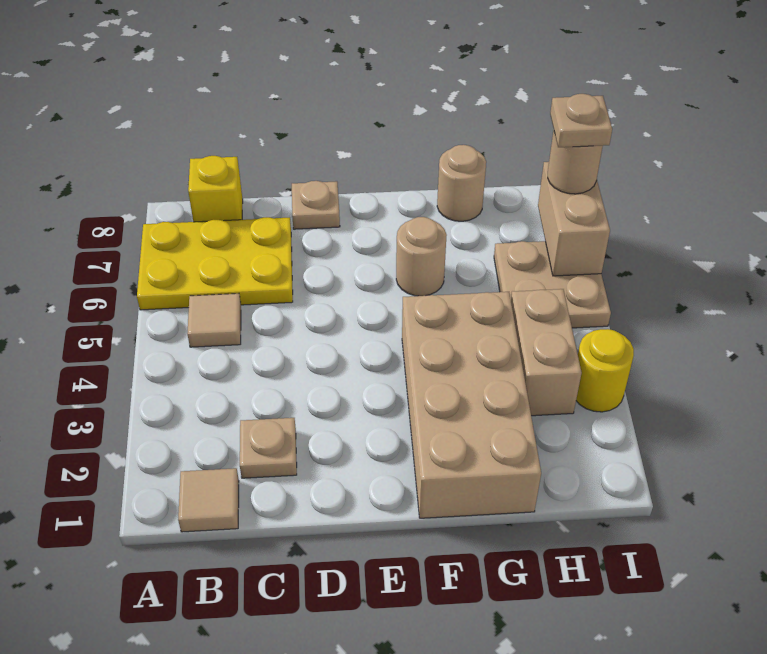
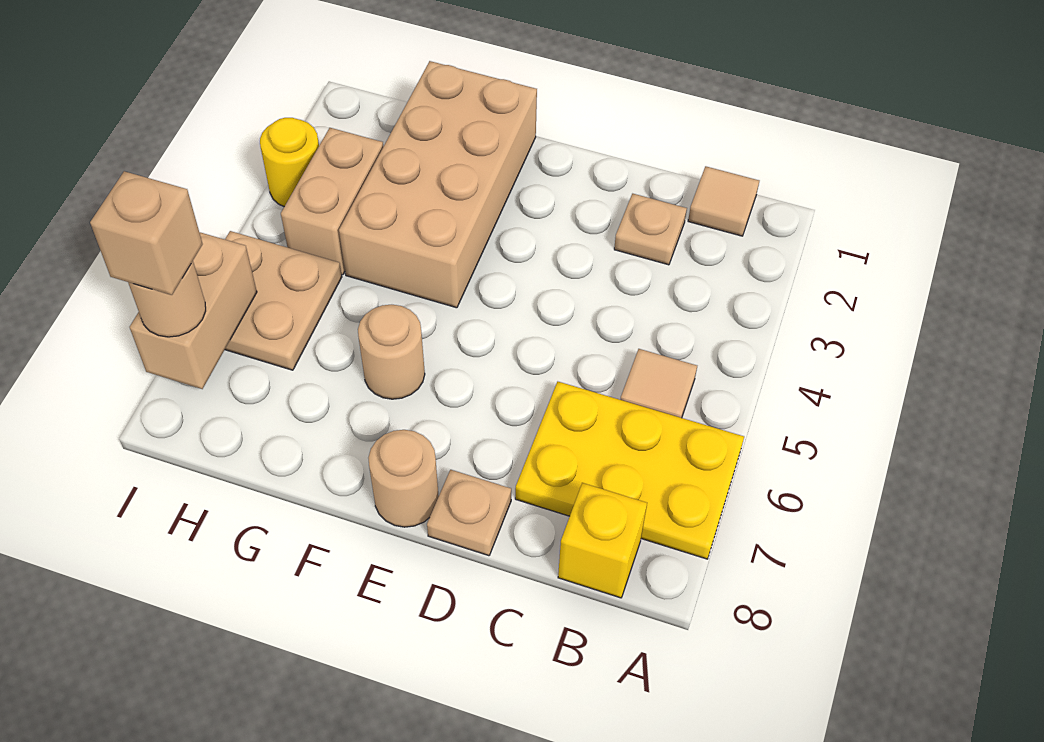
tan 1x1 round brick [437,145,486,221] -> tan 1x1 round brick moved to [368,430,439,527]
tan 1x1 plate [550,94,612,147] -> tan 1x1 brick [90,171,203,295]

